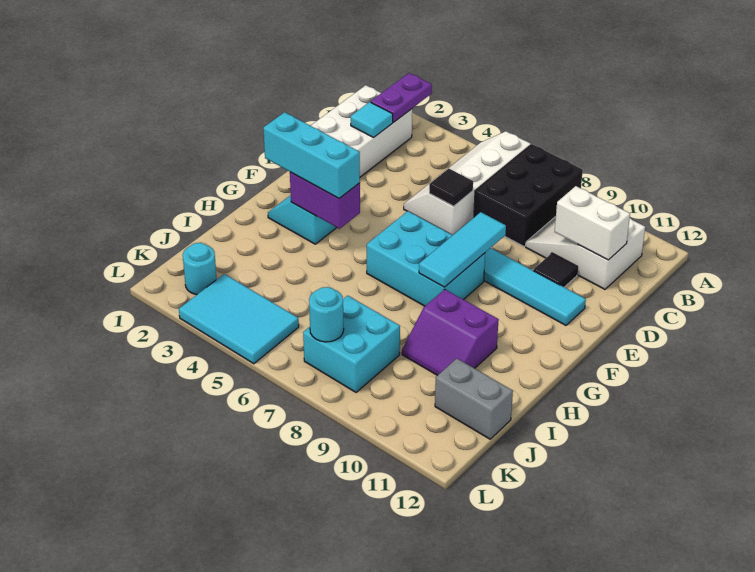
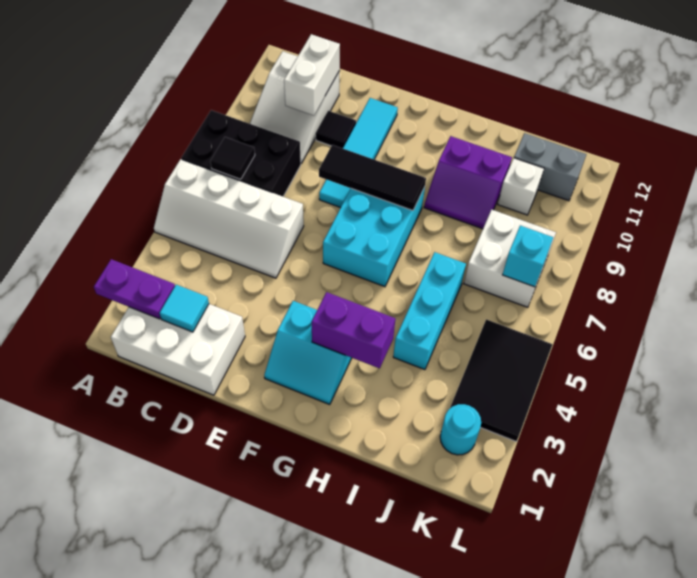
black 1x1 tile [429,169,473,206] -> black 1x1 tile moved to [210,137,255,179]
cyan 1x3 tile [419,212,506,287] -> black 1x3 tile [319,145,426,210]
cyan 1x3 brick [263,112,360,198] -> cyan 1x3 brick moved to [393,252,466,370]
purple 1x2 brick [290,172,360,229] -> purple 1x2 brick turned to [312,292,395,368]
purple 2x2 slope [402,289,499,376] -> purple 2x2 slope turned to [424,136,512,229]
cyan 2x2 brick [303,296,400,392] -> white 2x2 brick [464,210,556,307]
none -> white 1x1 brick [498,158,544,215]
grey 1x2 brick [435,359,513,439] -> grey 1x2 brick turned to [514,133,586,201]
cyan 2x3 tile [179,274,299,364] -> black 2x3 tile [450,319,553,441]
cyan 1x1 round brick [309,287,344,342] -> cyan 1x1 brick [503,226,553,287]

